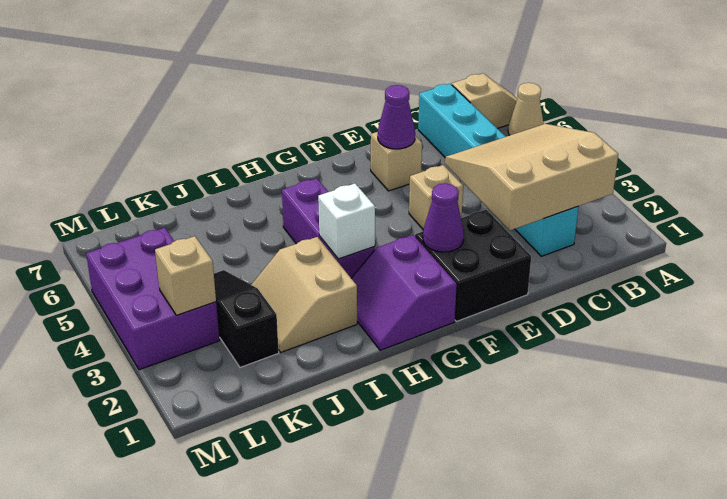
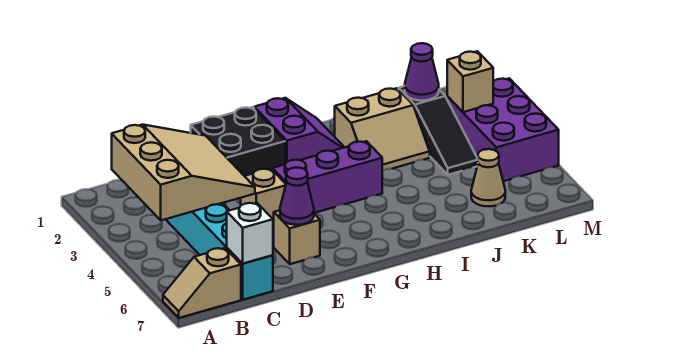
tan 1x1 cone [508,83,544,136] -> tan 1x1 cone moved to [471,149,505,206]
tan 3x3 slope [445,124,618,230] -> tan 3x3 slope turned to [112,125,255,220]
purple 1x1 cone [423,183,464,252] -> purple 1x1 cone moved to [405,43,439,101]
purple 1x3 brick [282,178,375,278] -> purple 1x3 brick turned to [272,141,382,213]
white 1x1 brick [318,184,375,259] -> white 1x1 brick moved to [227,203,273,264]
tan 2x2 slope [251,237,357,352] -> tan 2x2 slope turned to [335,88,430,171]

